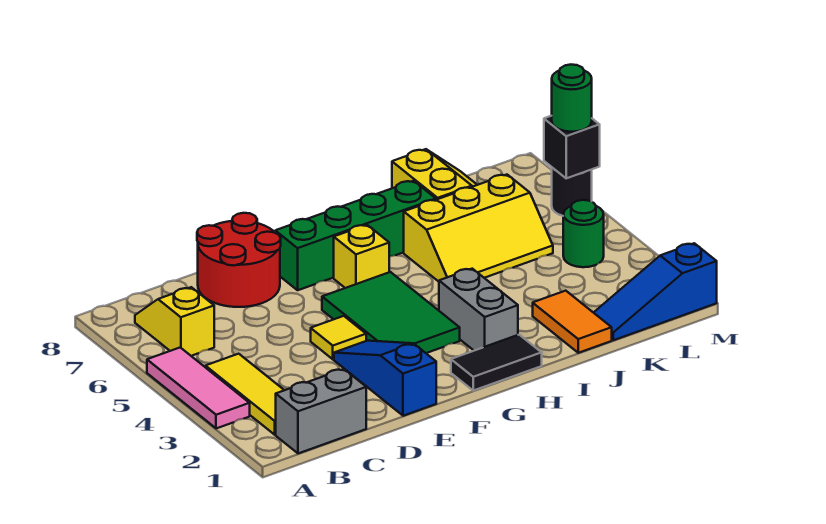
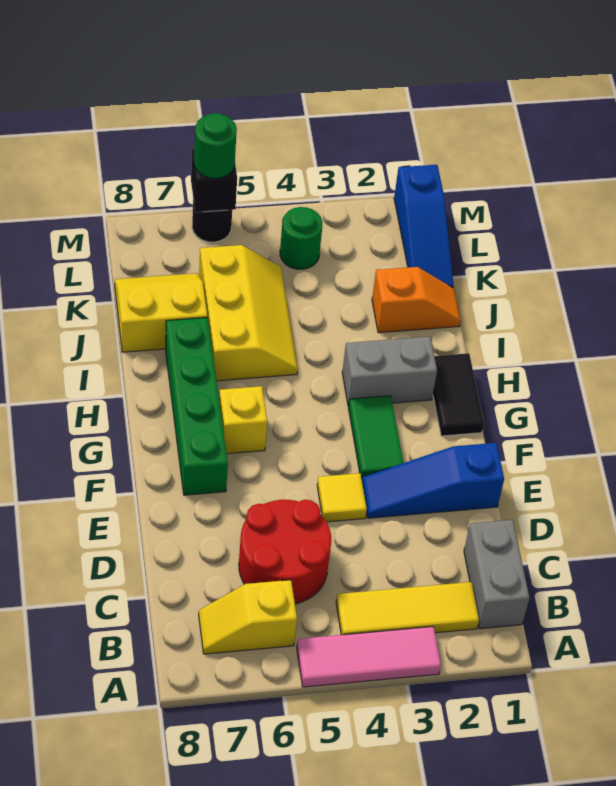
red 2x2 round brick [197,213,281,307] -> red 2x2 round brick moved to [239,500,331,604]
green 2x3 tile [322,272,460,353] -> green 1x2 tile [348,396,403,479]
orange 1x2 tile [533,291,612,353] -> orange 1x2 slope [372,267,461,333]

